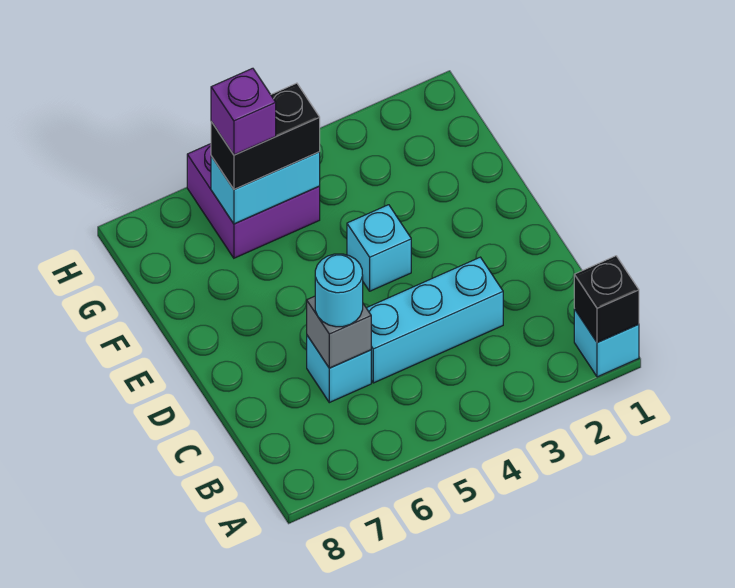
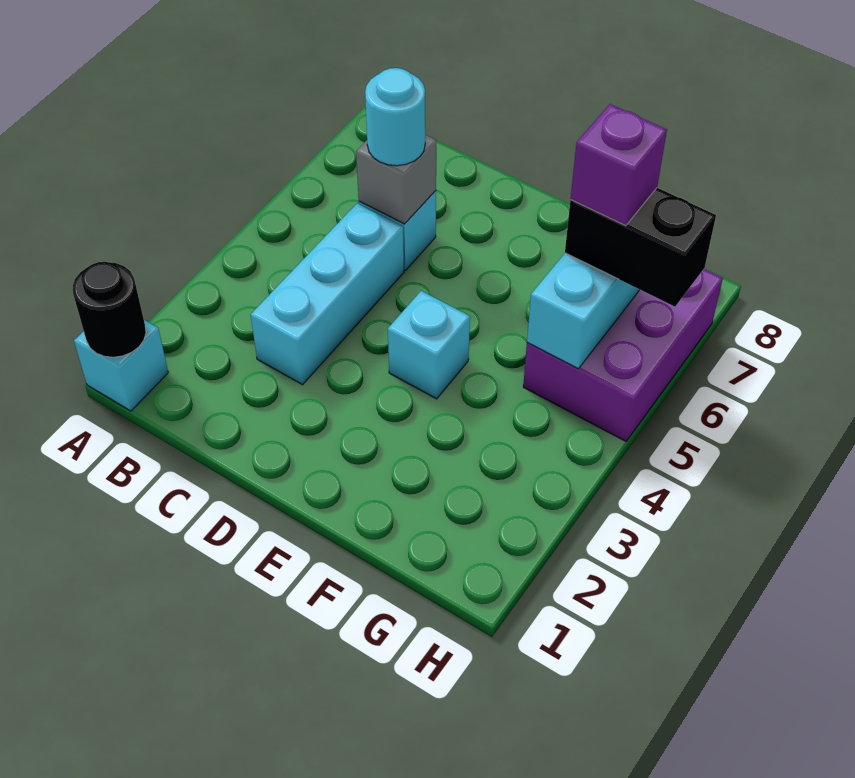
black 1x1 brick [574,256,639,343] -> black 1x1 round brick [73,262,146,357]
purple 2x2 brick [187,144,320,258] -> purple 2x3 brick [523,269,723,441]
black 1x2 brick [211,83,320,189] -> black 1x2 brick turned to [565,188,716,307]

